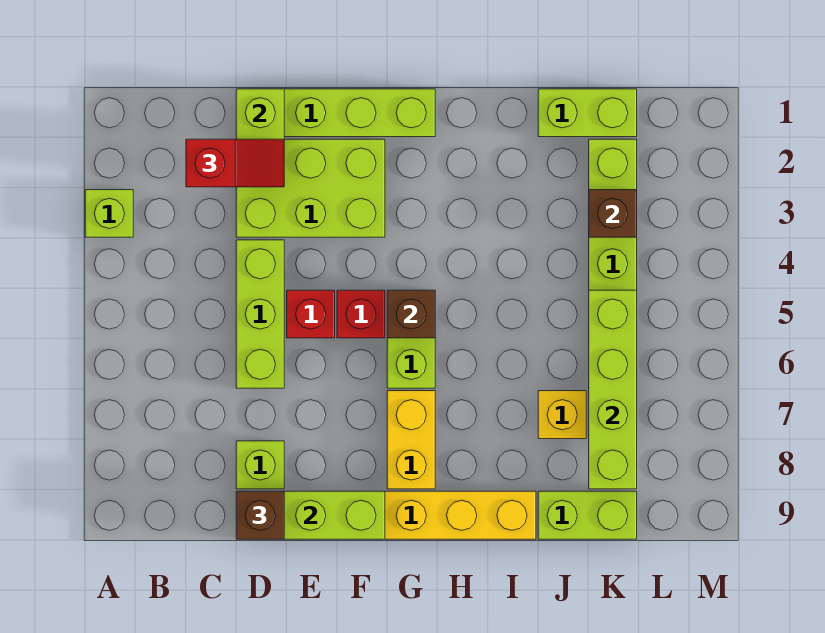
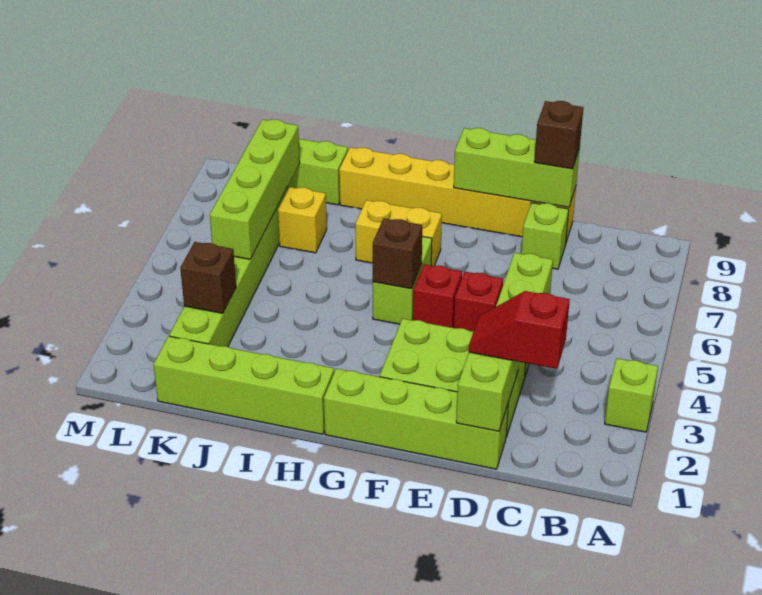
yellow 1x2 brick [387,391,435,489] -> yellow 1x2 brick turned to [355,200,442,266]
lime 1x2 brick [538,89,637,137] -> lime 1x4 brick [153,336,334,434]

